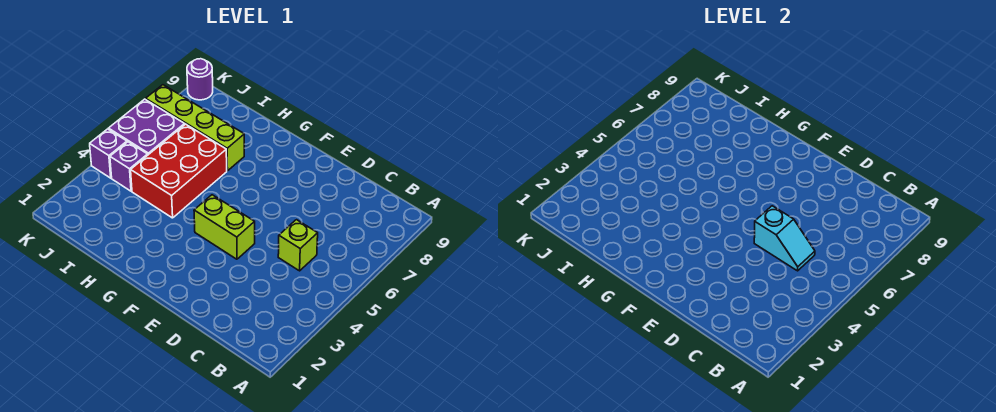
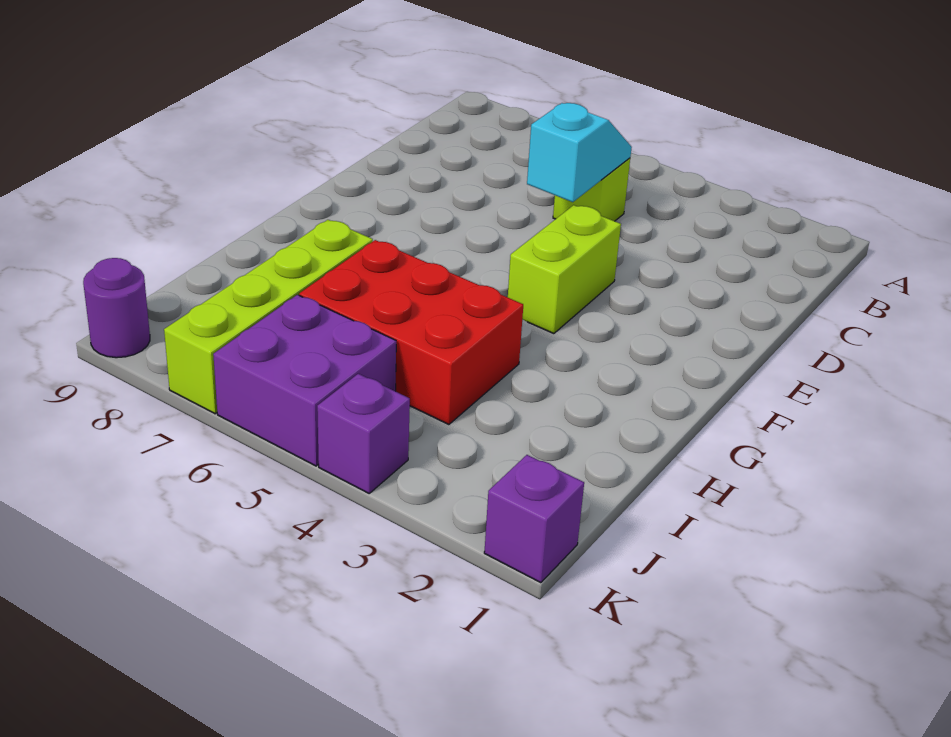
purple 1x1 brick [110,142,148,191] -> purple 1x1 brick moved to [484,455,584,583]

